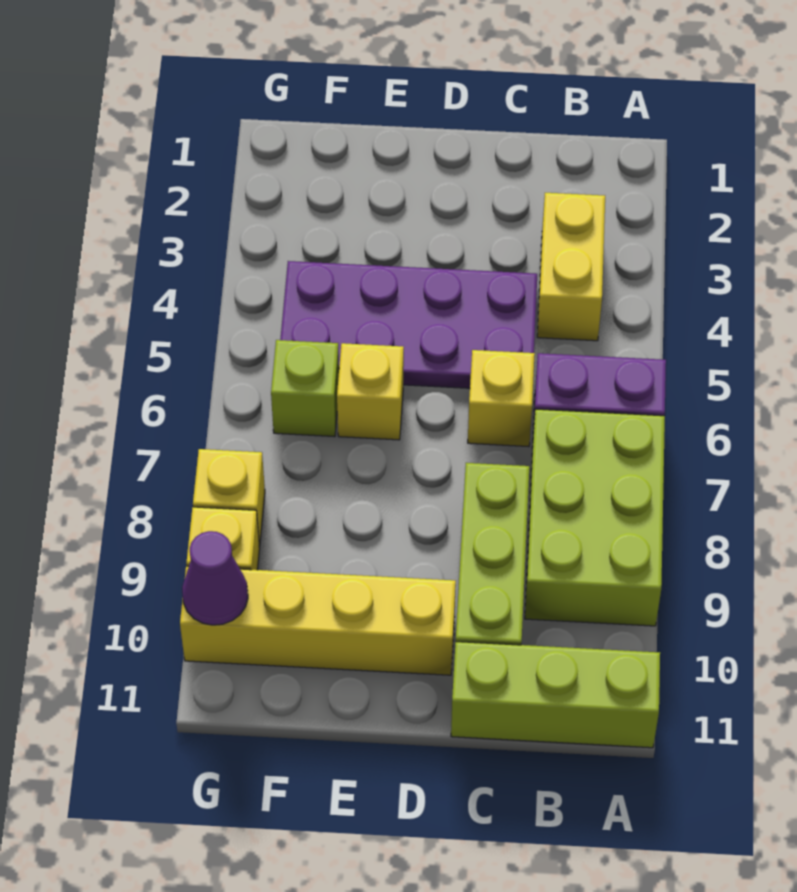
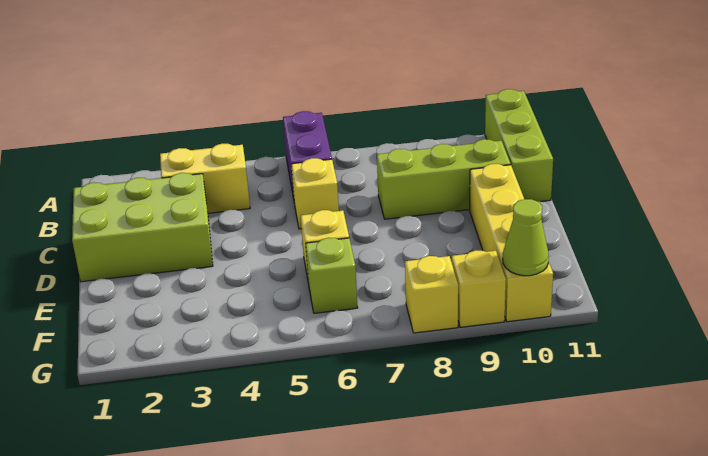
lime 2x3 brick [525,409,665,626] -> lime 2x3 brick moved to [72,173,213,282]
purple 2x4 plate [280,261,537,388] -> none
purple 1x1 cone [182,531,248,625] -> lime 1x1 cone [503,199,549,276]

